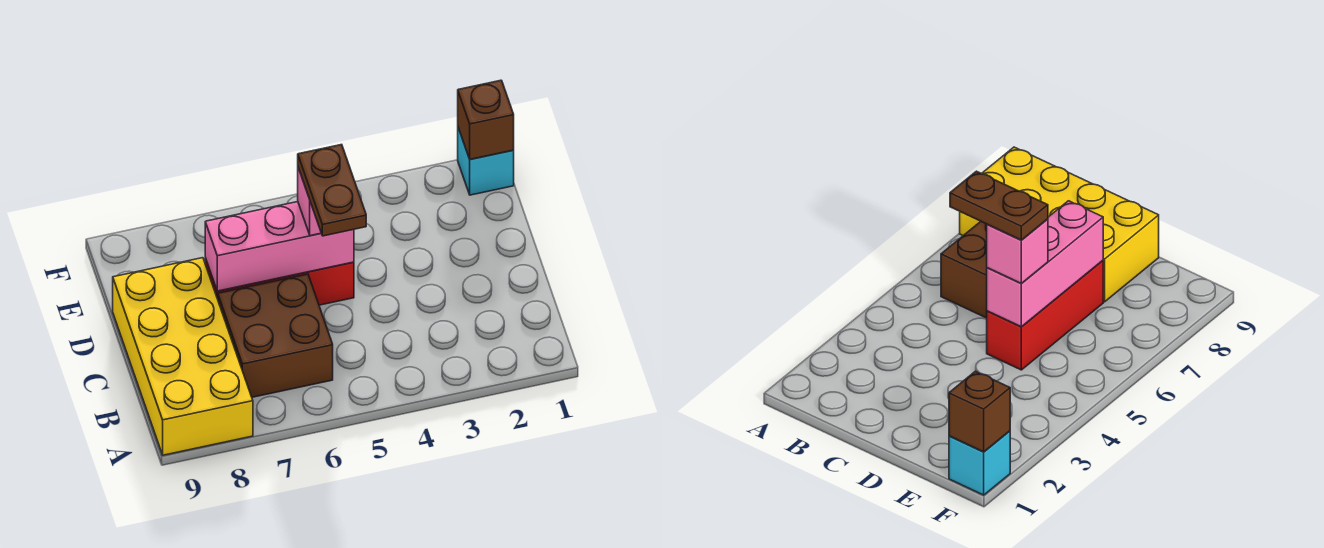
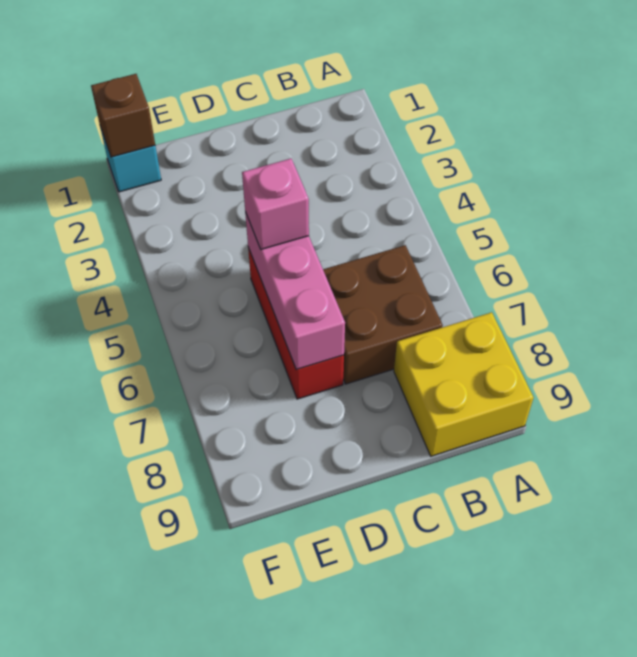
yellow 2x4 brick [113,258,253,455] -> yellow 2x2 brick [394,312,534,456]
brown 1x2 plate [298,145,366,236] -> none

